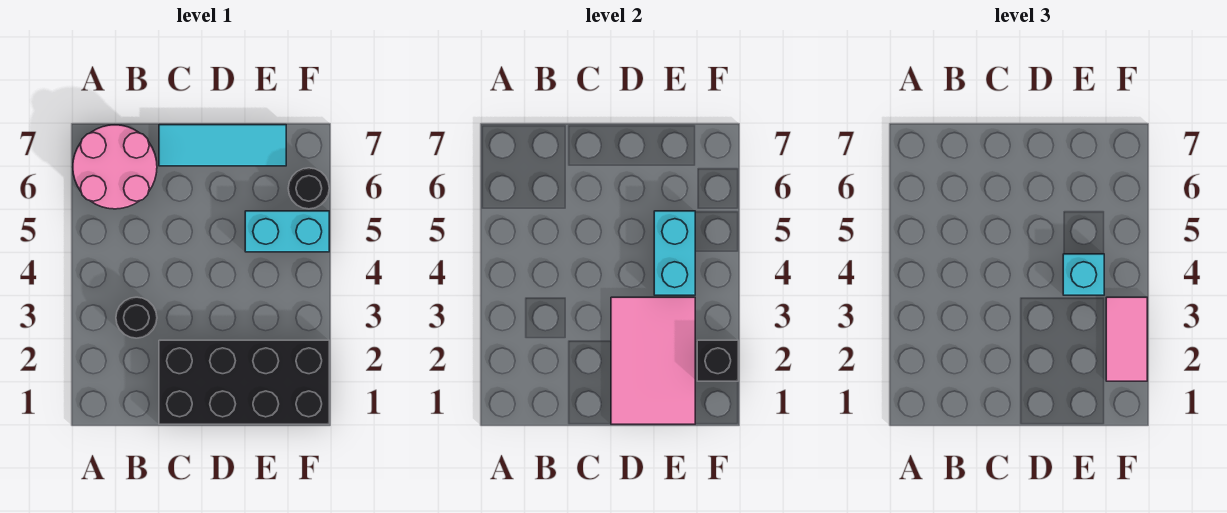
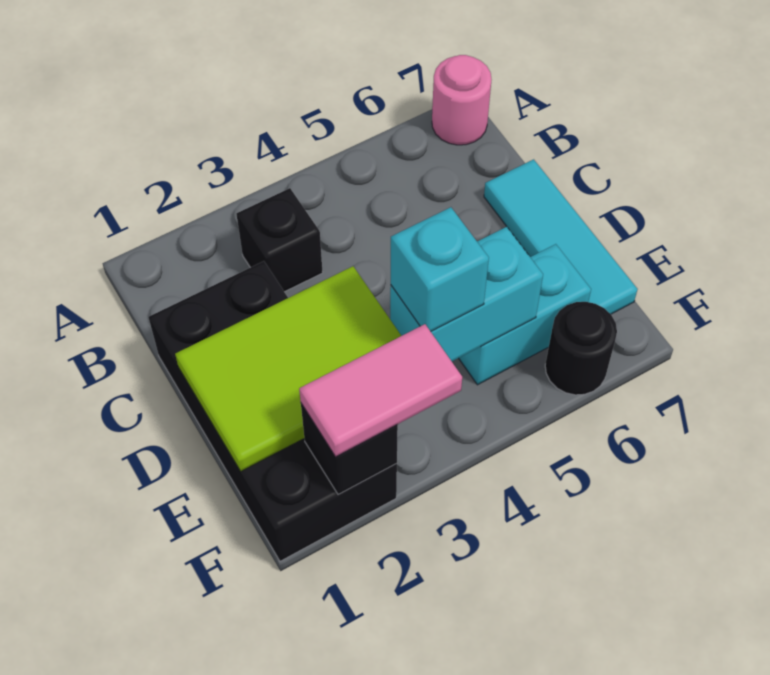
pink 2x2 round brick [73,125,157,209] -> pink 1x1 round brick [432,55,492,145]
black 1x1 round brick [116,297,157,338] -> black 1x1 brick [236,188,323,292]
pink 2x3 tile [611,297,695,424] -> lime 2x3 tile [175,266,401,471]
cyan 1x2 brick [245,211,329,252] -> cyan 1x2 brick turned to [459,244,591,385]

